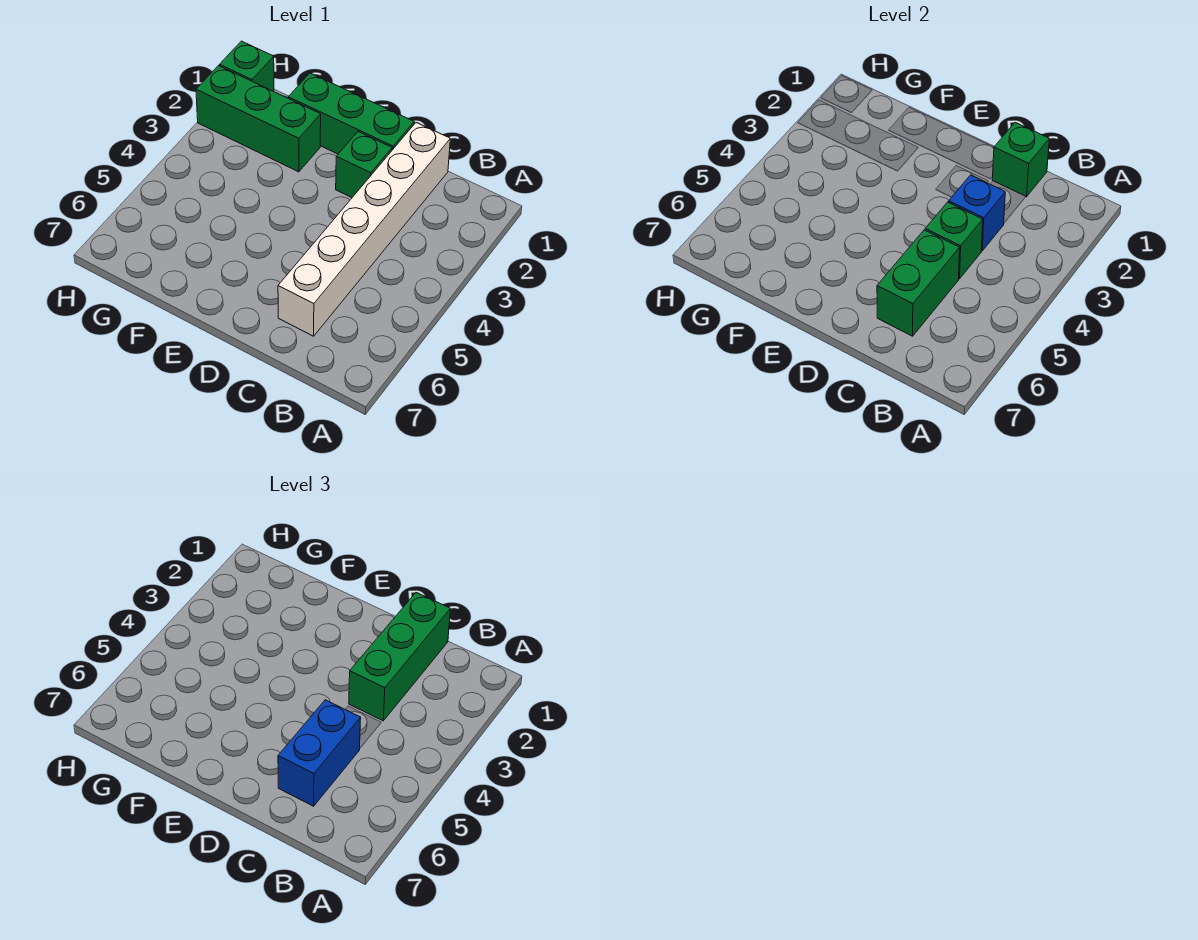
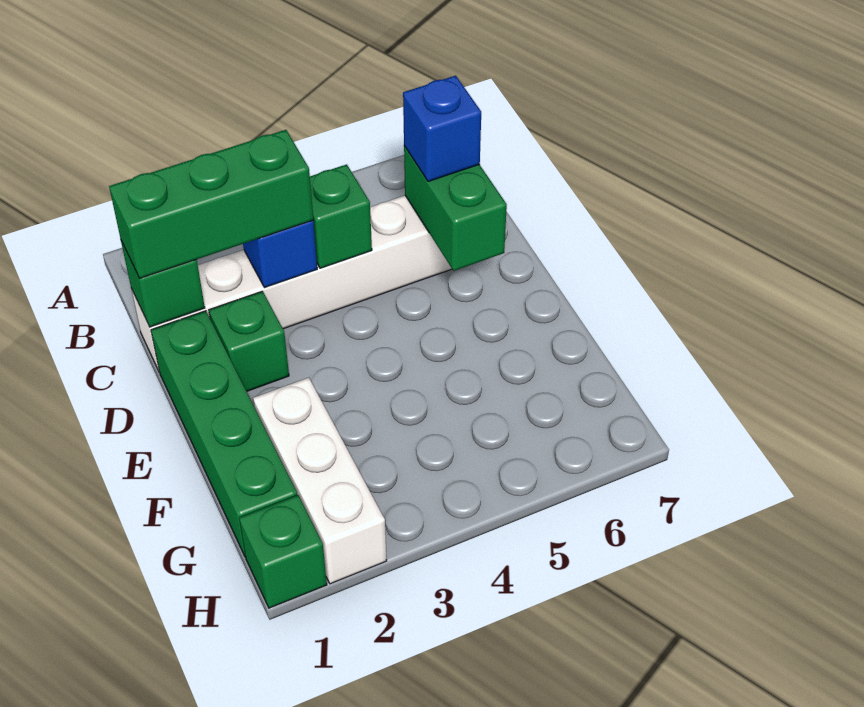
green 1x2 brick [877,230,960,336] -> green 1x2 brick turned to [404,146,507,271]
blue 1x2 brick [278,700,361,806] -> blue 1x1 brick [403,76,481,182]
green 1x3 brick [288,73,414,154] -> green 1x4 brick [151,311,297,557]
green 1x3 brick [196,66,321,172] -> white 1x3 brick [253,378,387,584]

